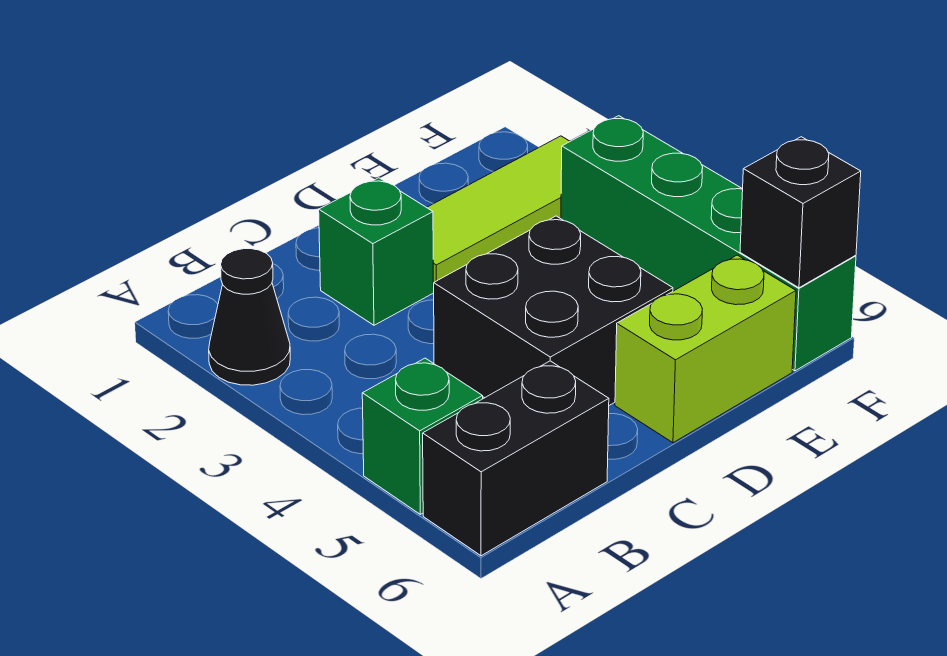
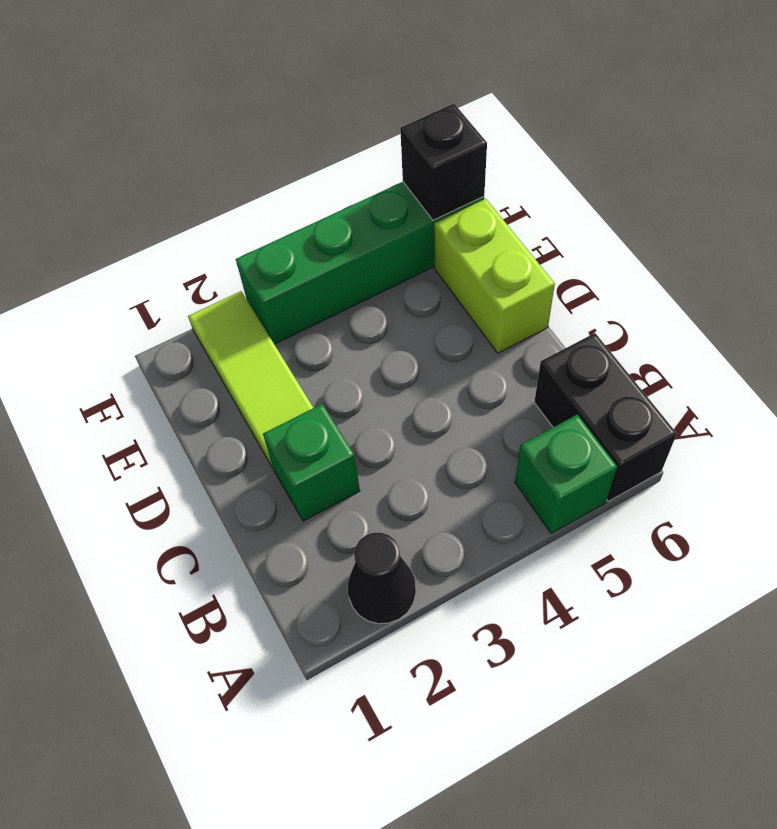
black 2x2 brick [434,216,673,405] -> none

